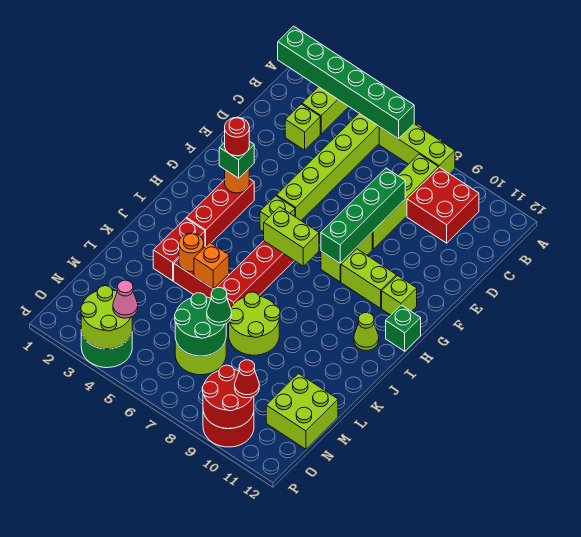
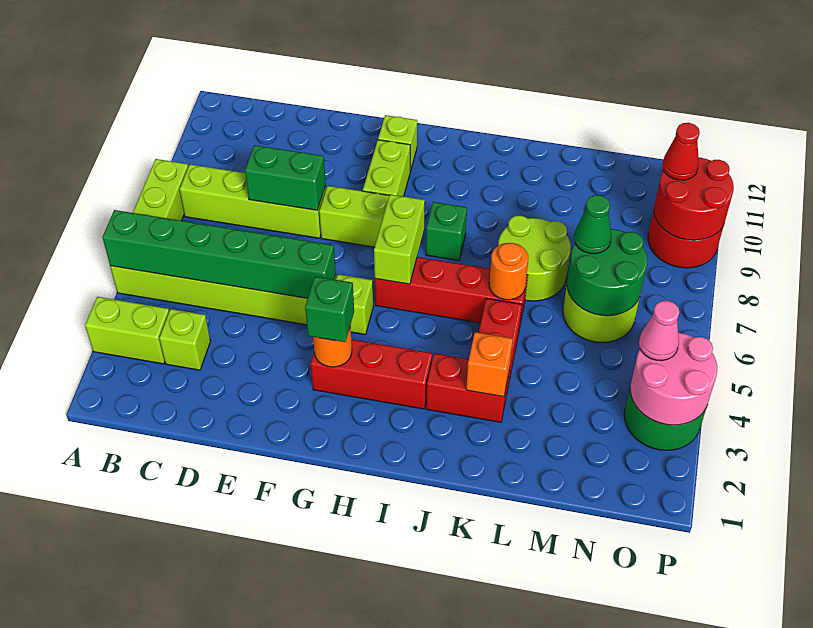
green 1x6 brick [278,26,414,139] -> green 1x6 brick turned to [102,210,336,299]
red 2x2 brick [407,167,479,243] -> none
green 1x4 brick [321,168,405,263] -> green 1x2 brick [245,145,326,210]
red 1x1 round brick [225,117,249,156] -> none
green 1x1 brick [386,305,421,351] -> green 1x1 brick moved to [426,202,467,261]
lime 1x1 cone [354,313,379,350] -> none
orange 1x1 round brick [179,233,204,272] -> orange 1x1 round brick moved to [489,243,528,300]
orange 1x1 brick [194,243,229,289] -> orange 1x1 brick moved to [466,332,513,397]
lime 2x2 brick [266,373,338,449] -> none
lime 2x2 round brick [81,286,132,349] -> pink 2x2 round brick [630,333,717,425]

